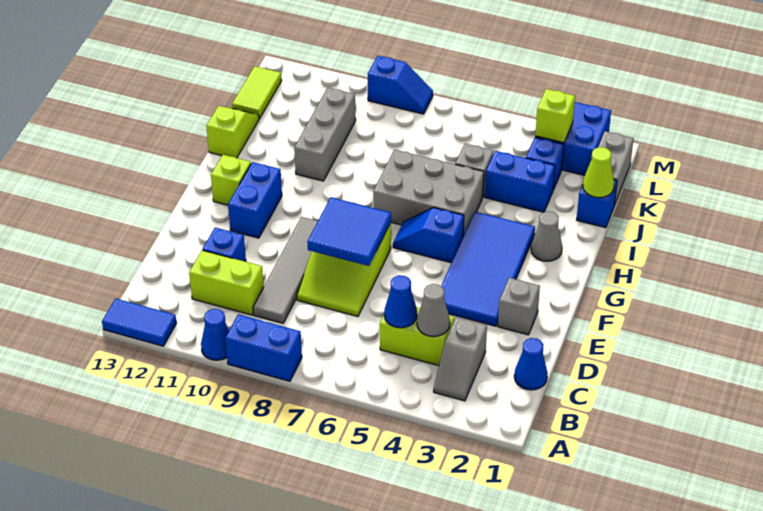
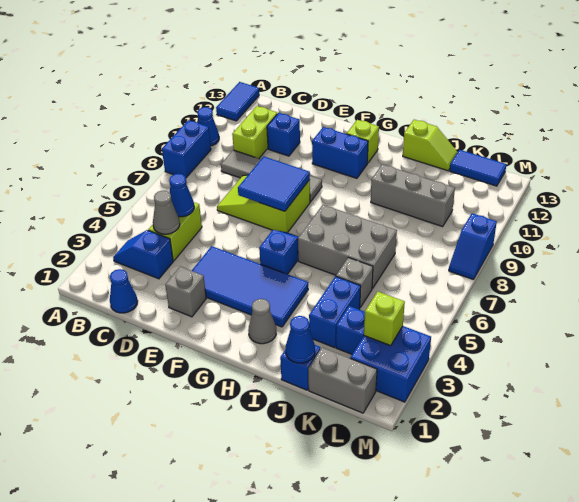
grey 1x2 slope [434,317,487,401] -> blue 1x2 slope [113,230,173,279]
grey 2x3 brick [373,150,484,236] -> grey 2x3 brick turned to [298,205,397,289]
lime 1x1 cone [583,147,614,198] -> blue 1x1 cone [285,316,315,363]
lime 1x2 tile [232,66,282,119] -> blue 1x2 tile [450,150,506,186]

